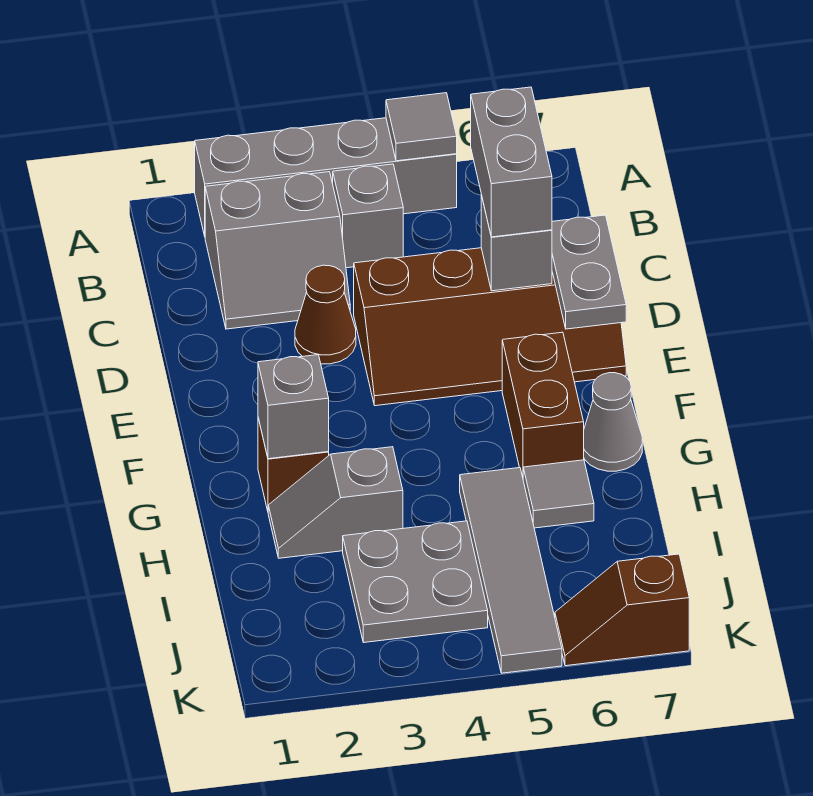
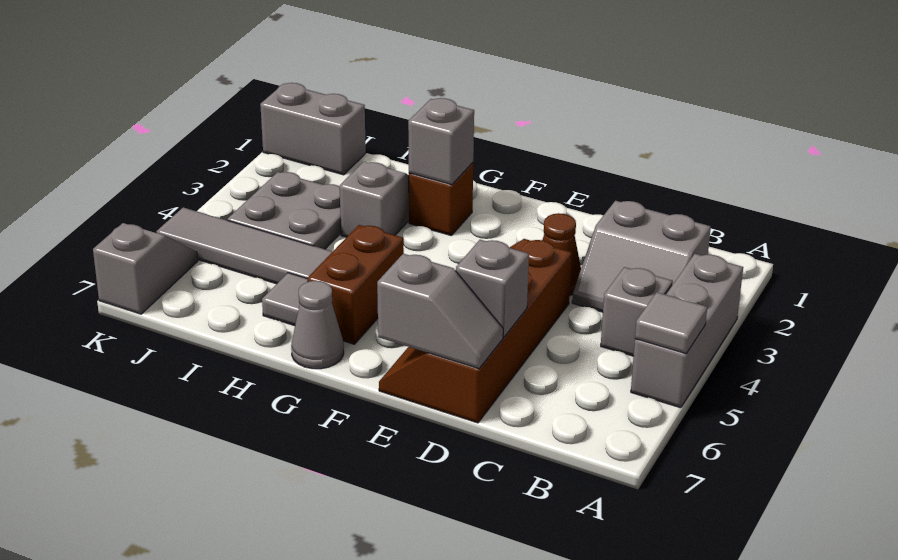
grey 1x4 brick [195,118,457,236] -> grey 1x3 brick [631,254,743,408]
grey 2x2 slope [205,172,350,329] -> grey 2x2 slope turned to [572,201,711,312]
grey 1x2 brick [471,87,552,237] -> grey 1x2 brick moved to [260,83,366,175]
grey 1x2 plate [552,215,626,329] -> grey 1x2 slope [377,254,503,369]
brown 1x2 brick [502,332,584,477] -> brown 1x2 brick turned to [307,225,404,344]
brown 1x2 slope [555,554,689,666] -> grey 1x2 slope [93,223,198,314]

